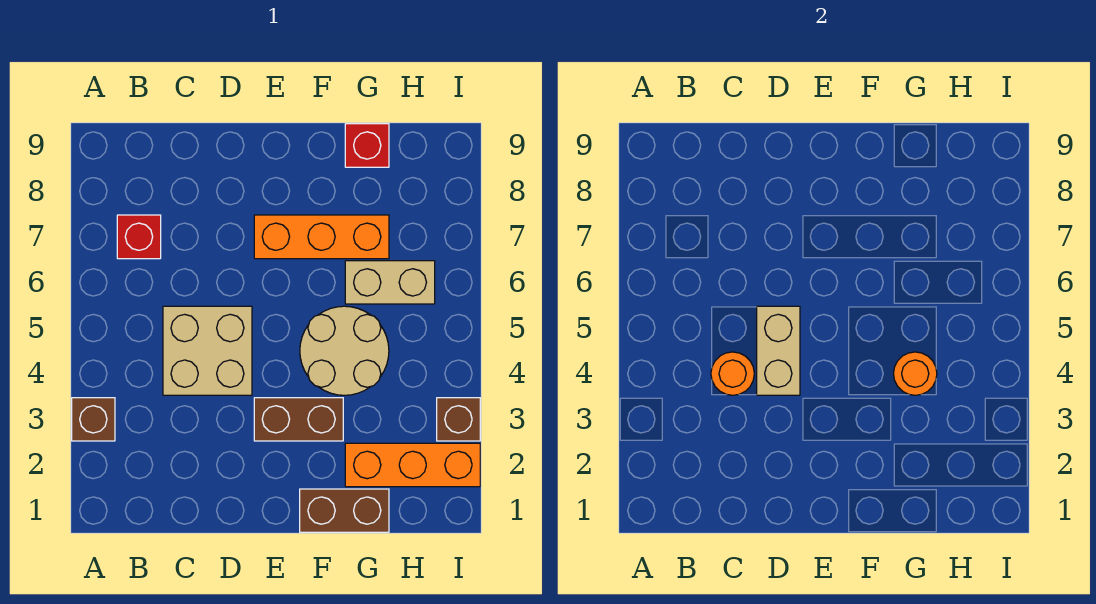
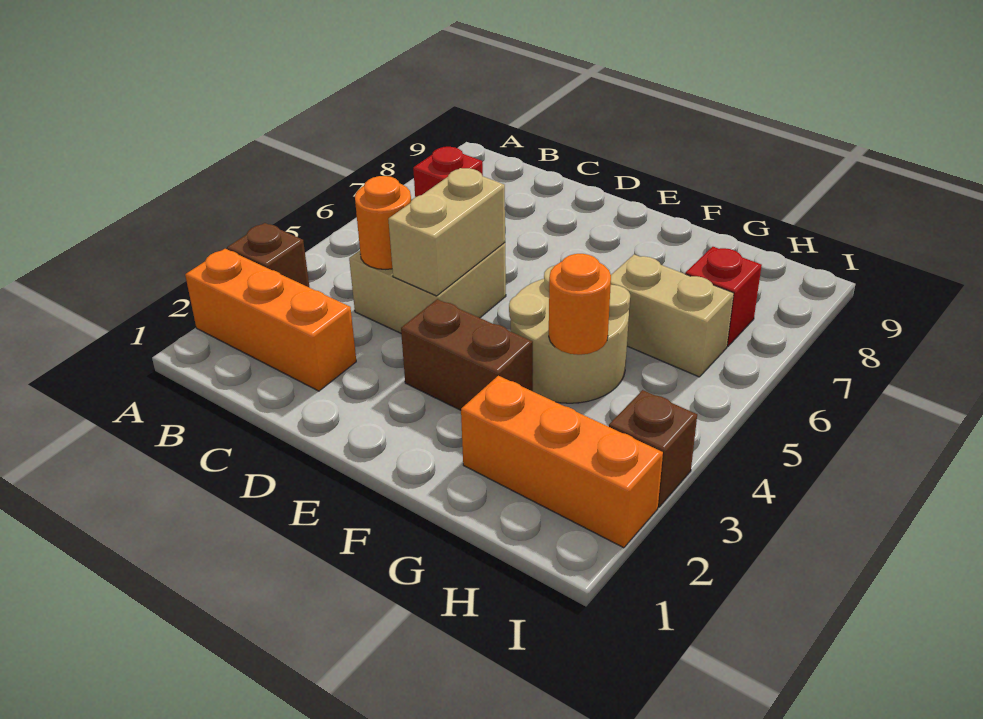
orange 1x3 brick [254,215,389,259] -> orange 1x3 brick moved to [185,249,356,391]
brown 1x2 brick [300,489,389,532] -> none
red 1x1 brick [345,124,389,167] -> red 1x1 brick moved to [685,247,762,346]

